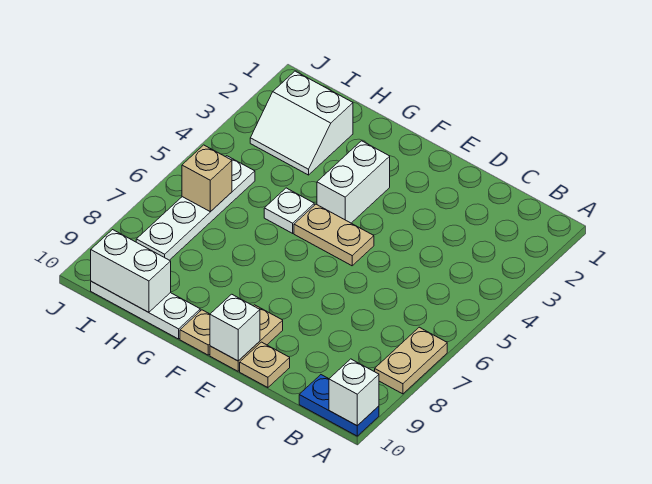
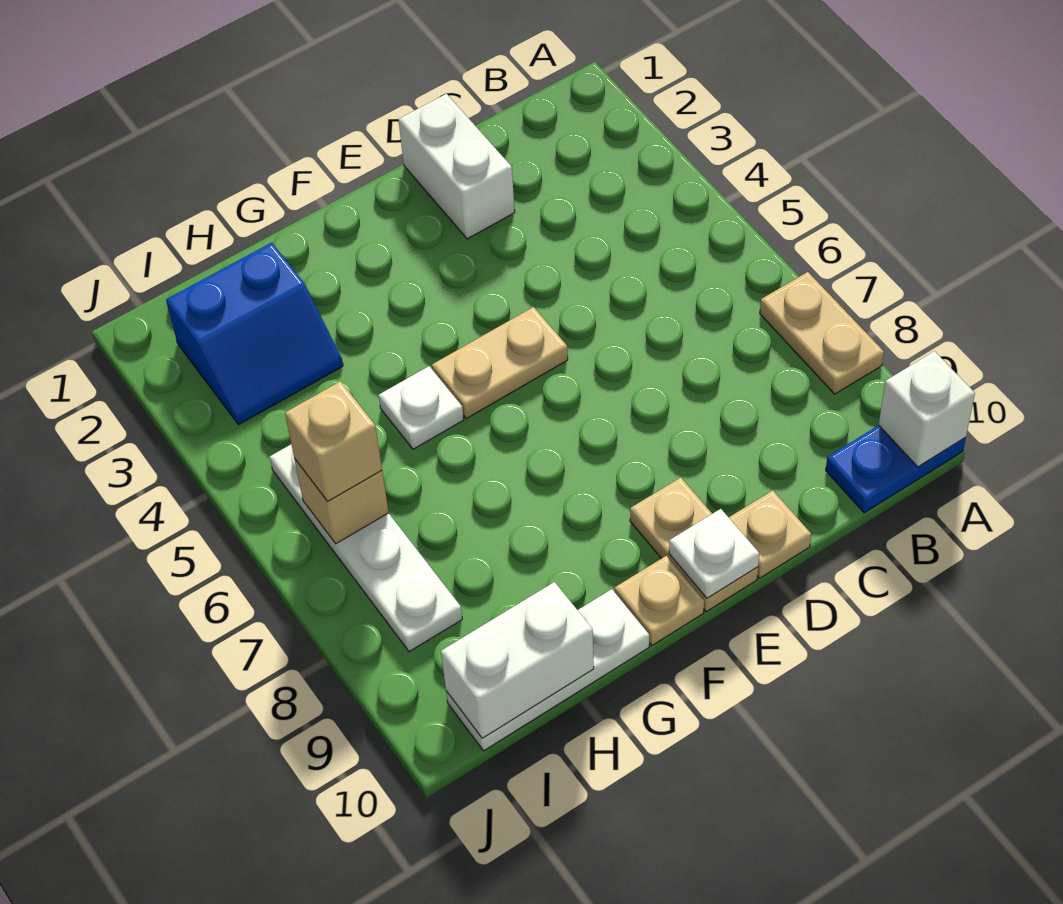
white 1x1 brick [210,294,260,361] -> white 1x1 plate [669,509,759,598]
white 1x2 brick [317,141,390,223] -> white 1x2 brick moved to [398,94,515,239]
white 2x2 slope [250,71,353,175] -> blue 2x2 slope [166,243,343,425]
none -> tan 1x1 brick [285,381,382,501]

